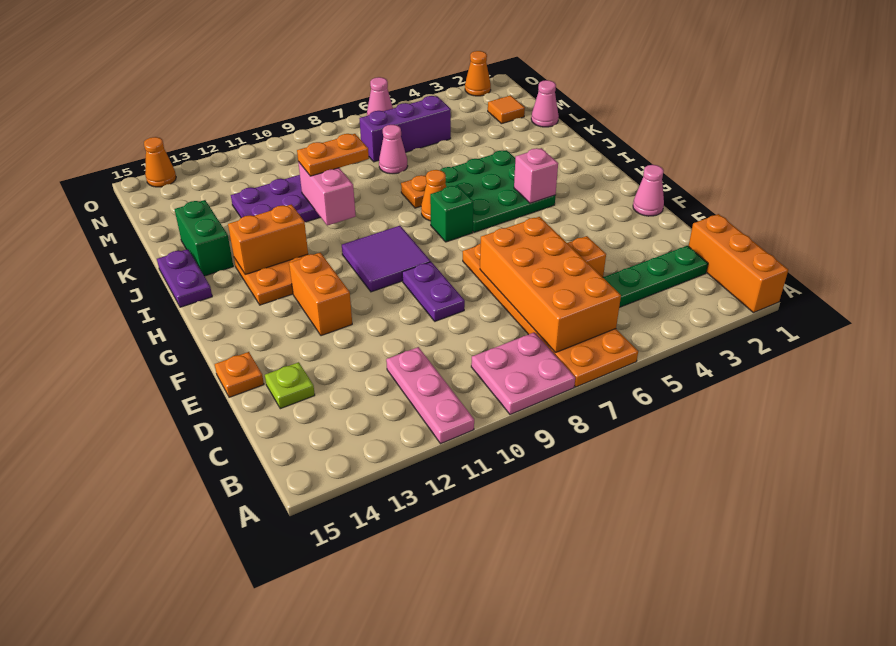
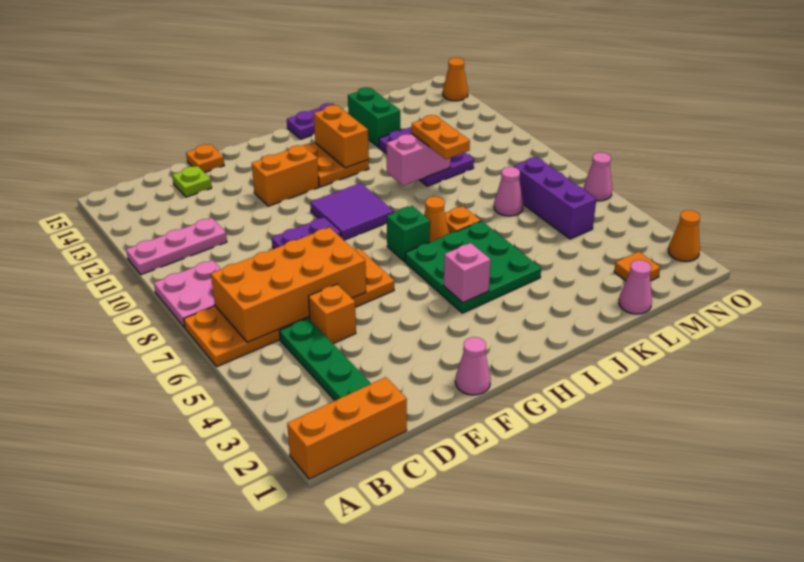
green 1x2 brick [175,200,233,276] -> green 1x2 brick turned to [348,87,400,147]

